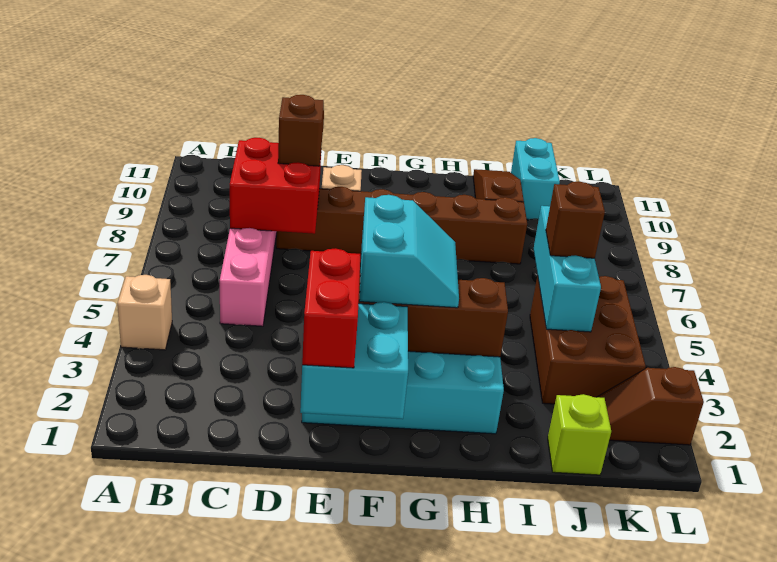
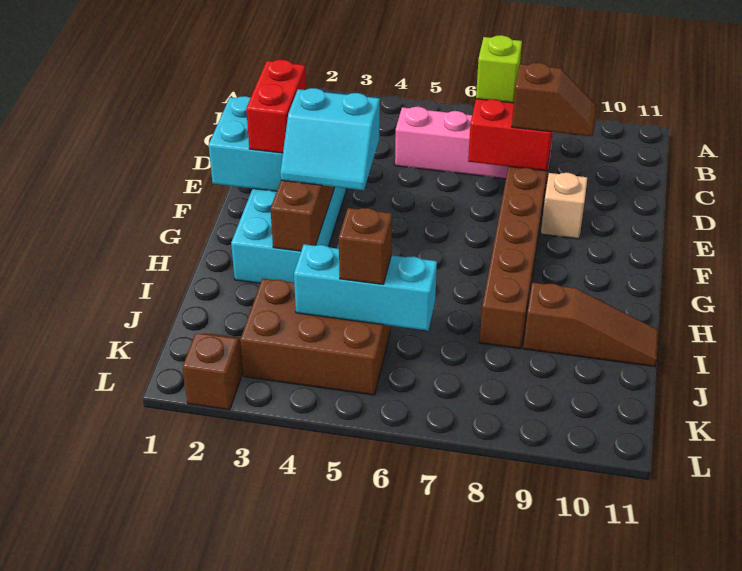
tan 1x1 brick [117,275,172,350] -> none
red 1x2 brick [302,248,360,368] -> red 1x2 brick turned to [246,60,306,153]
lime 1x1 brick [548,394,611,475] -> lime 1x1 brick moved to [476,35,522,103]
cyan 1x2 brick [511,138,560,220] -> none

